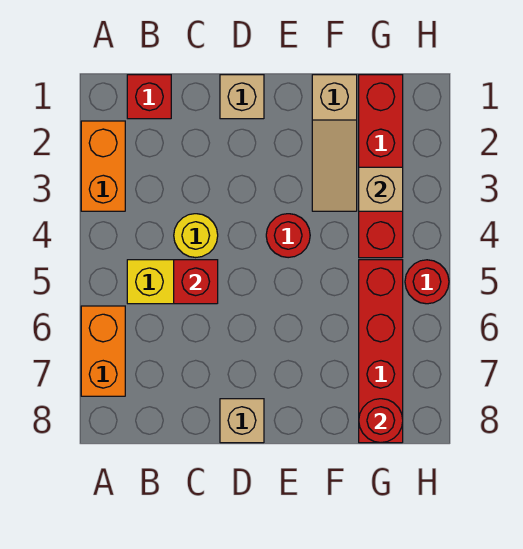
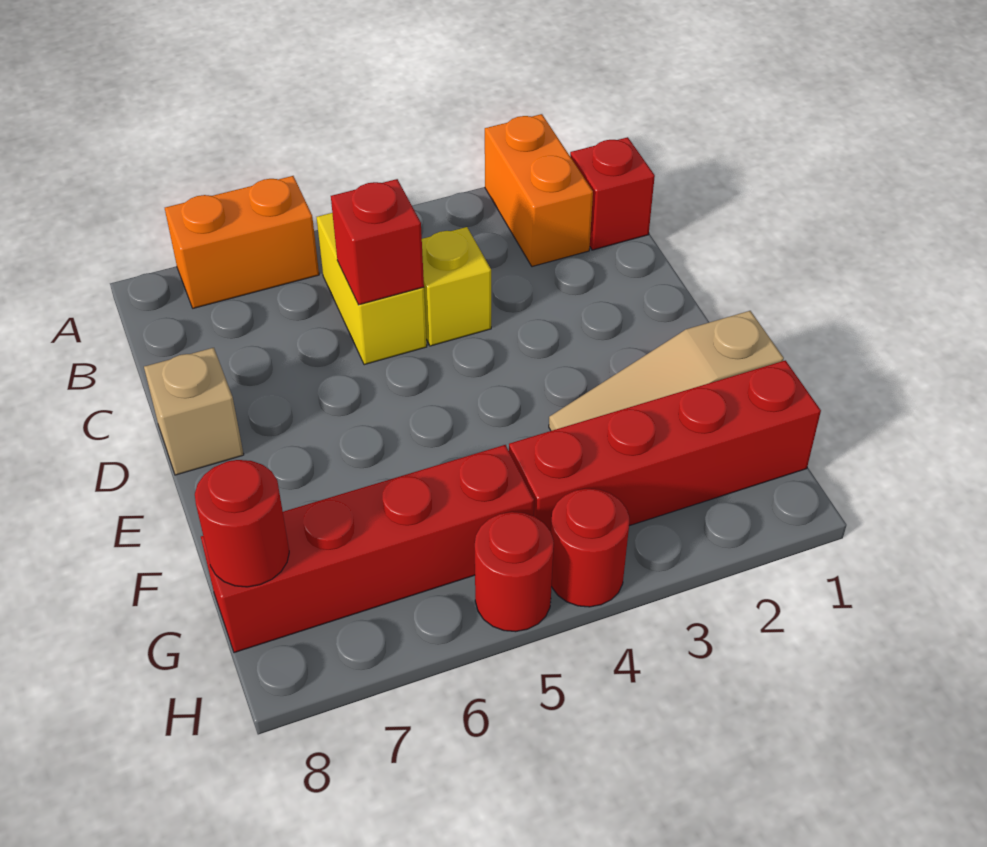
orange 1x2 brick [81,121,125,211] -> orange 1x2 brick turned to [485,114,593,267]
yellow 1x1 round brick [174,214,218,258] -> yellow 1x1 brick [422,227,491,346]
tan 1x1 brick [220,75,264,119] -> none
red 1x1 round brick [266,214,310,258] -> red 1x1 round brick moved to [551,489,629,607]
tan 1x1 brick [359,167,403,211] -> none

